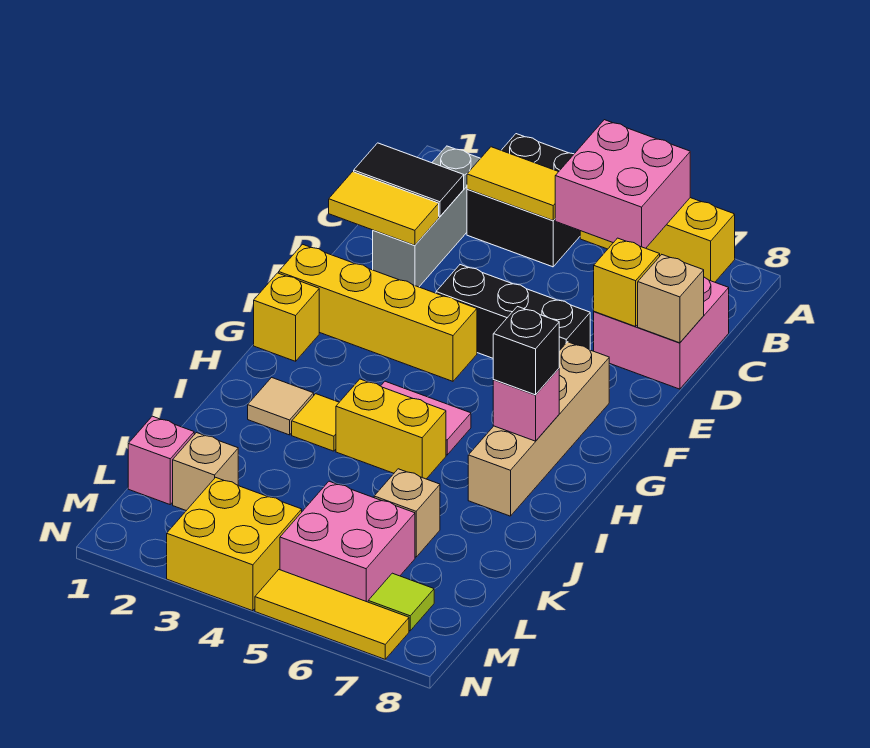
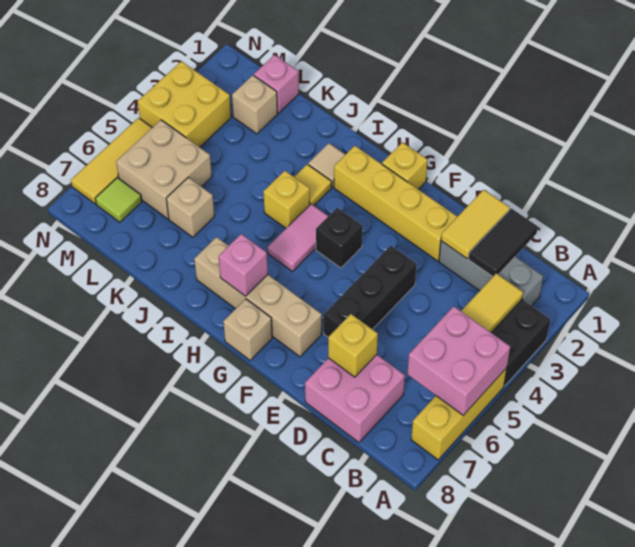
tan 1x1 brick [638,255,704,343] -> tan 1x1 brick moved to [223,299,272,360]
yellow 1x4 brick [279,244,477,381] -> yellow 1x4 brick turned to [334,146,457,261]
black 1x1 brick [493,307,559,395] -> black 1x1 brick moved to [316,208,362,268]
yellow 1x2 brick [336,379,446,479] -> yellow 1x1 brick [263,171,310,228]
pink 2x2 brick [280,481,415,602] -> tan 2x2 brick [116,120,212,219]

